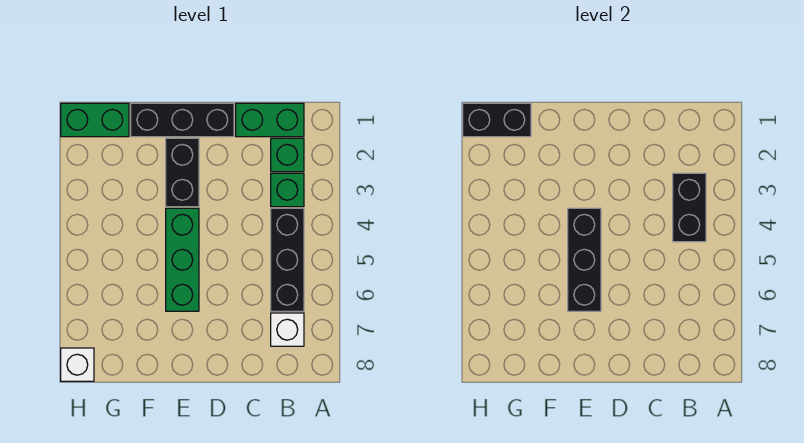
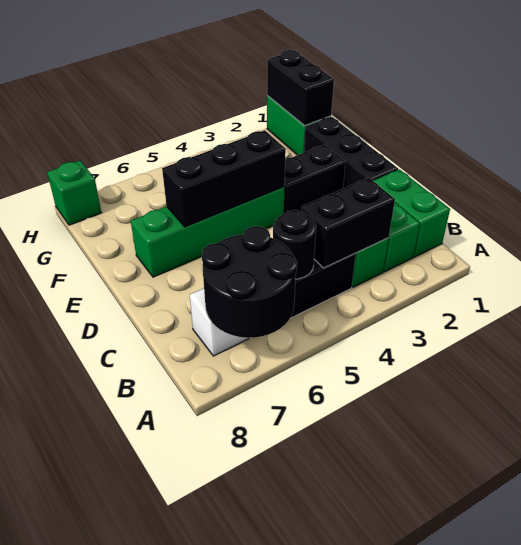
none -> black 2x2 round brick [202,226,297,338]
none -> black 1x1 round brick [273,210,316,279]
green 1x3 brick [166,208,199,311] -> green 1x4 brick [131,187,285,277]
white 1x1 brick [61,348,94,381] -> green 1x1 brick [47,161,101,225]

